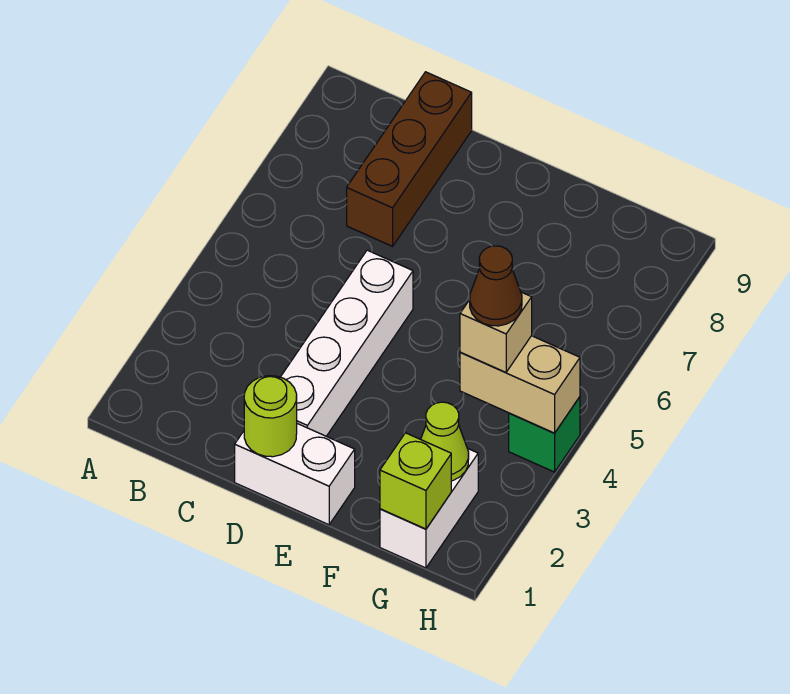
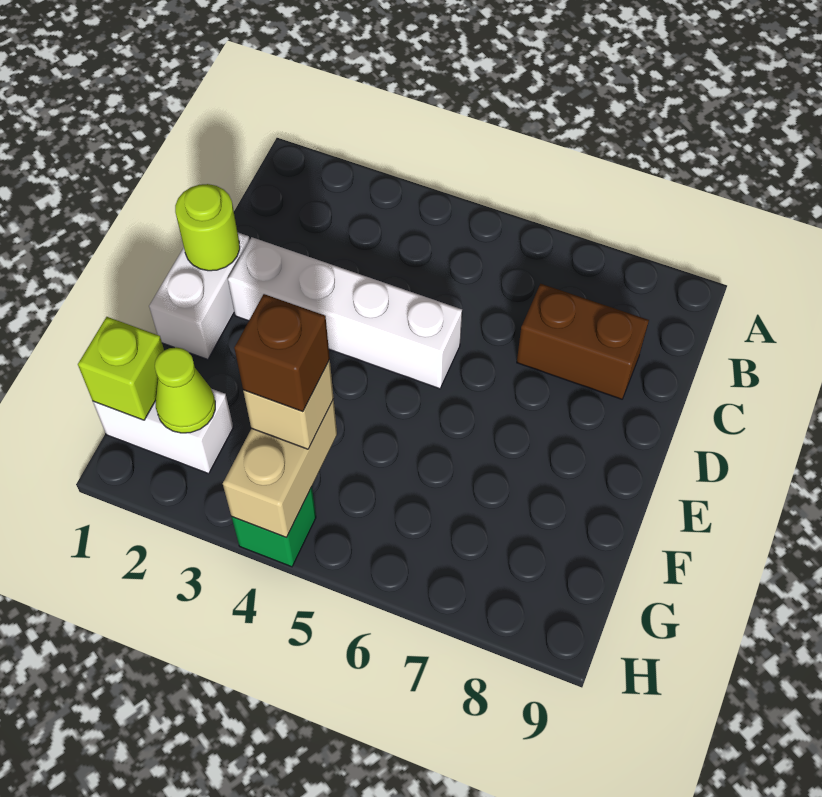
brown 1x3 brick [347,72,472,246] -> brown 1x2 brick [517,284,649,399]
brown 1x1 cone [470,246,522,326] -> brown 1x1 brick [234,294,330,412]

